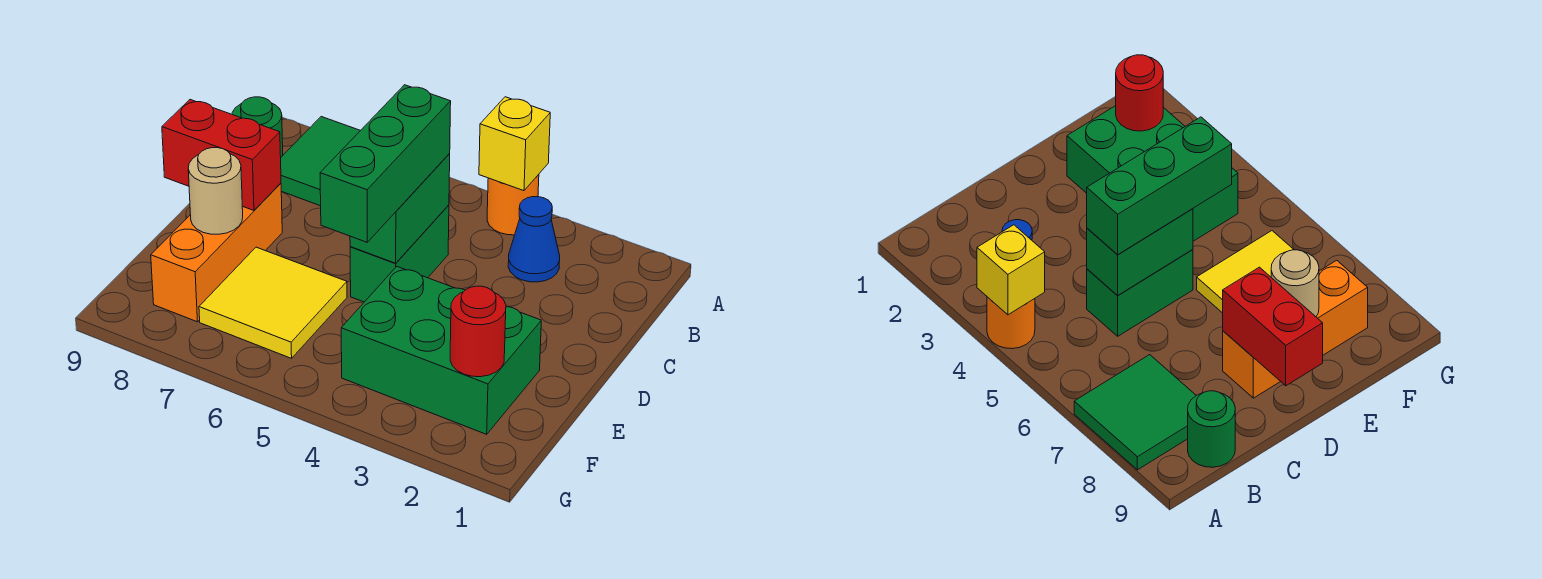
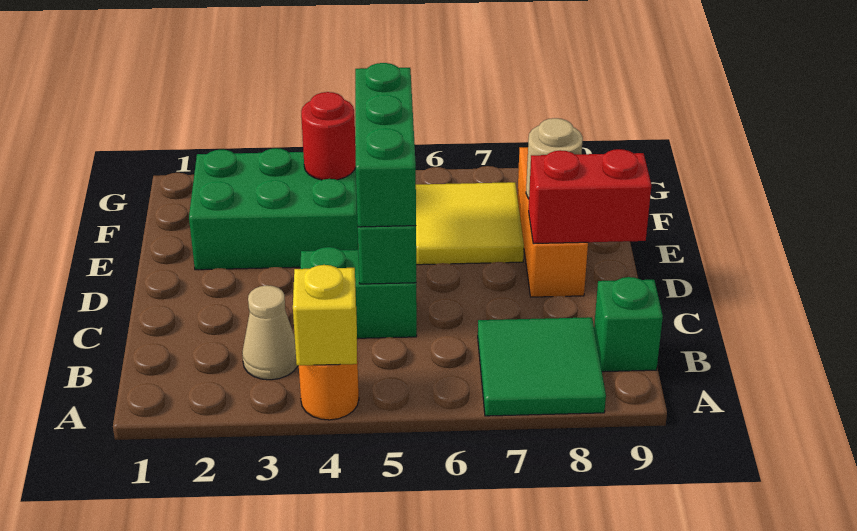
blue 1x1 cone [508,197,560,282] -> tan 1x1 cone [242,285,297,380]
green 1x1 round brick [232,97,283,157] -> green 1x1 brick [594,277,663,372]
green 1x2 brick [350,205,449,302] -> green 1x2 brick turned to [300,247,417,338]
red 1x1 round brick [450,286,506,377] -> red 1x1 round brick moved to [301,92,356,180]

